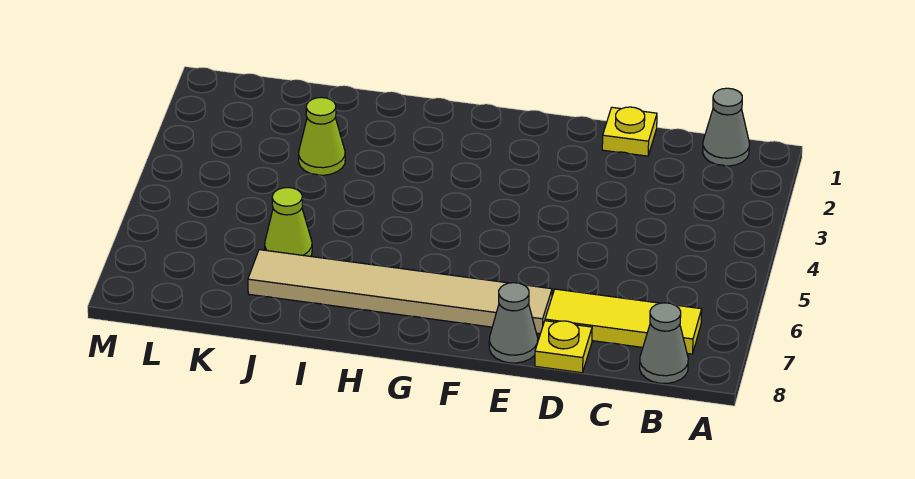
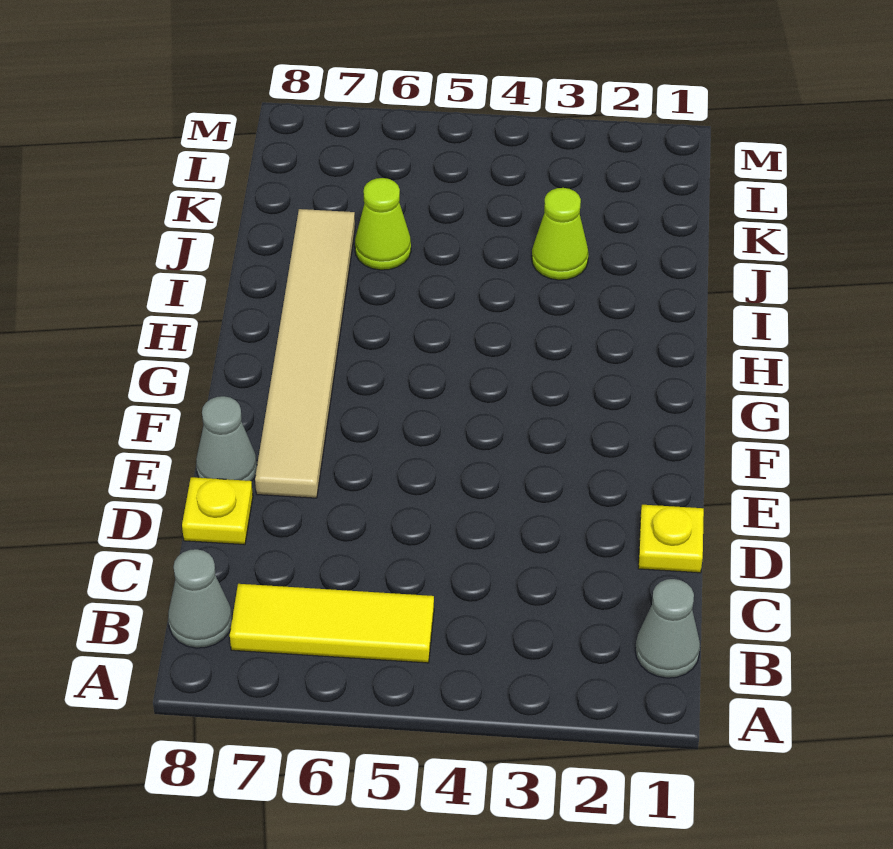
yellow 1x3 tile [545,289,702,354] -> yellow 1x3 tile turned to [230,584,434,663]

